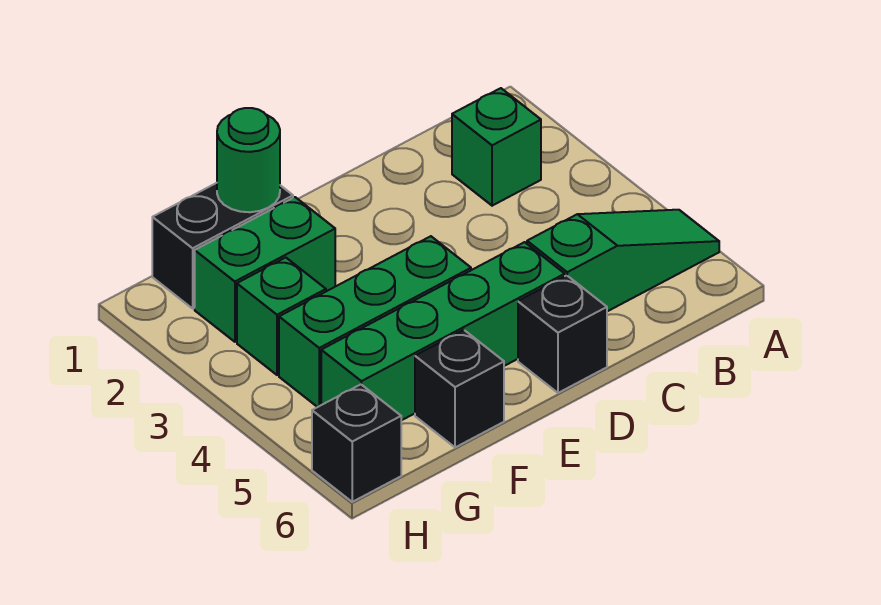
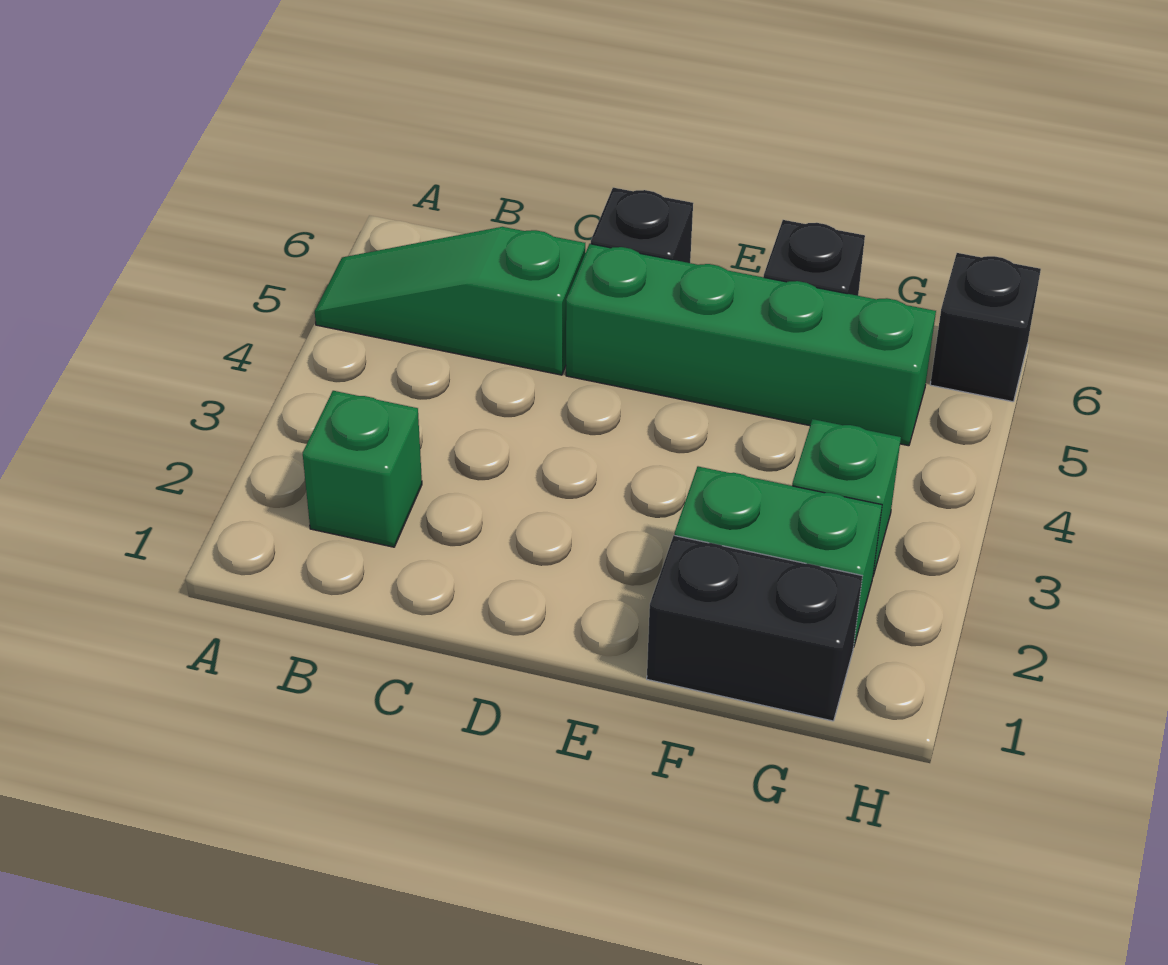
green 1x3 brick [279,236,471,407] -> none
green 1x1 round brick [217,108,280,212] -> none

